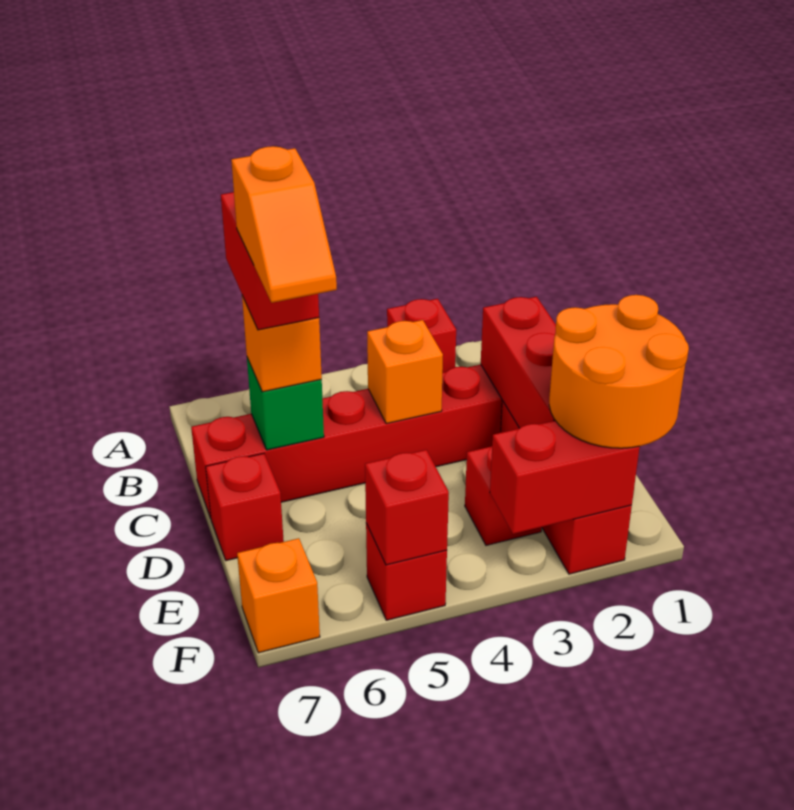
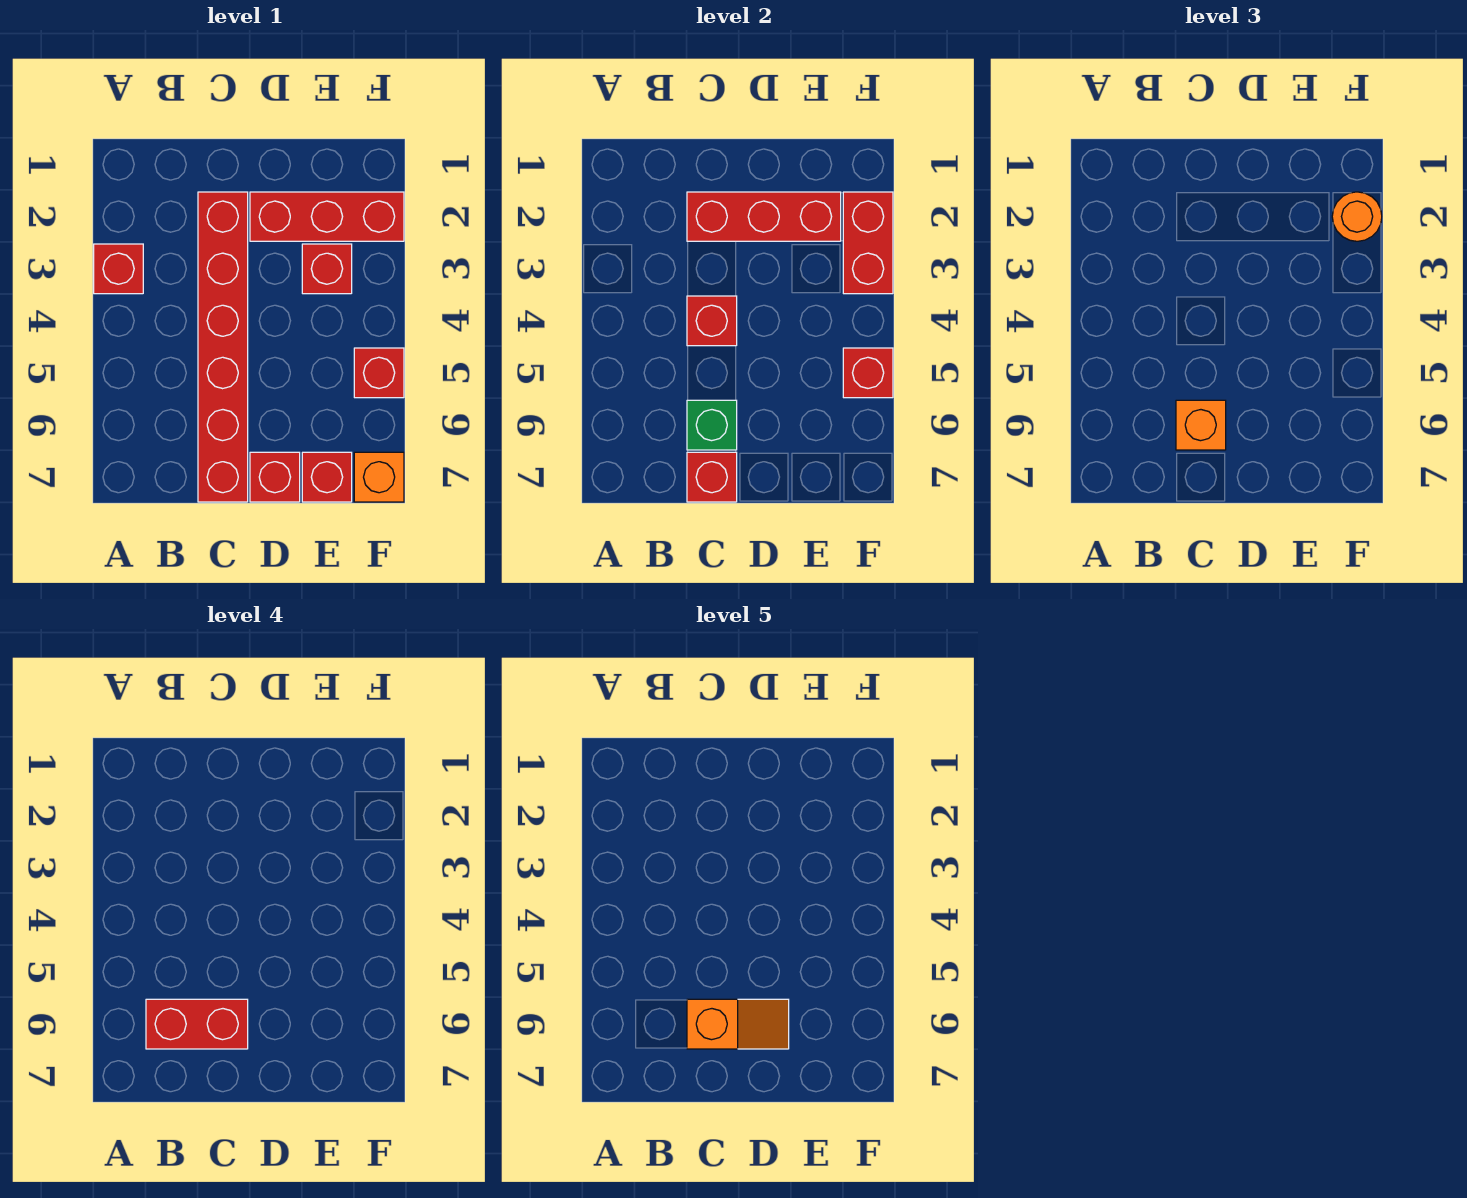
orange 1x1 brick [367,320,443,424] -> red 1x1 brick [687,296,737,346]
none -> red 1x1 brick [687,452,737,502]
orange 2x2 round brick [549,295,689,448] -> orange 1x1 round brick [1332,192,1382,241]
none -> red 1x1 brick [302,452,352,502]

